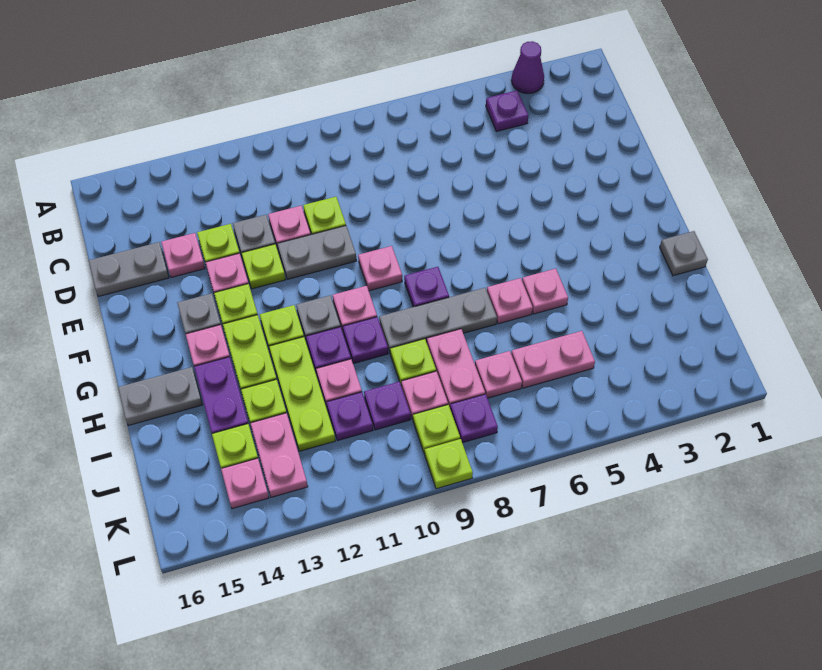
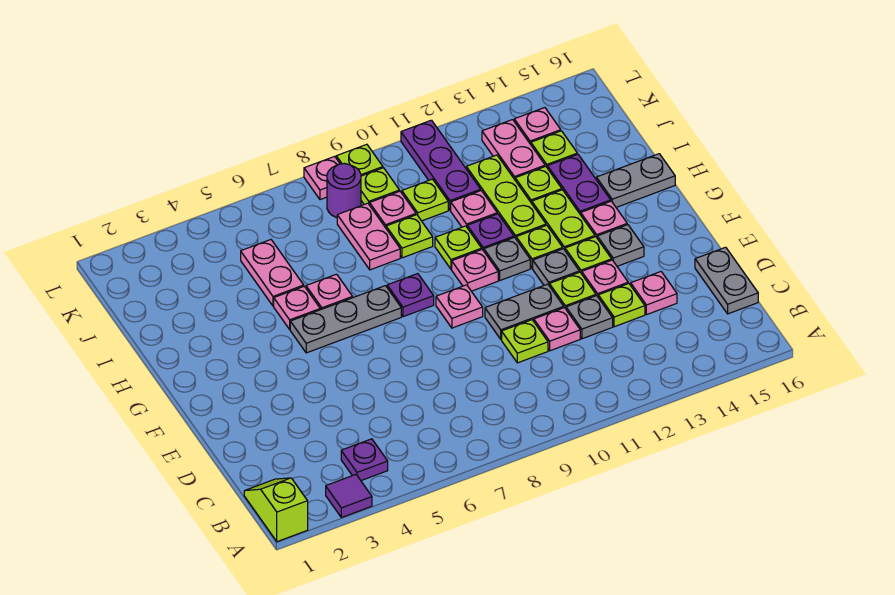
none -> lime 1x2 slope [244,478,308,542]
purple 1x1 cone [511,41,544,94] -> purple 1x1 tile [326,475,372,518]
grey 1x2 plate [89,242,169,297] -> grey 1x2 plate turned to [695,247,758,314]
grey 1x1 plate [660,231,708,276] -> grey 1x1 plate moved to [533,249,579,285]
grey 1x3 plate [379,288,497,352] -> grey 1x3 plate moved to [290,286,401,353]
purple 1x1 plate [343,317,388,363] -> lime 1x1 plate [435,226,482,269]
pink 1x2 plate [511,331,595,388] -> pink 1x2 plate turned to [241,240,304,306]
pink 1x1 plate [475,351,522,398] -> pink 1x1 plate moved to [304,156,340,200]
purple 1x1 plate [364,382,411,430] -> lime 1x1 plate [402,179,448,221]
purple 1x1 plate [326,392,373,441] -> purple 1x3 plate [401,120,481,210]
purple 1x1 plate [450,394,498,443] -> purple 1x1 round brick [327,164,361,218]

